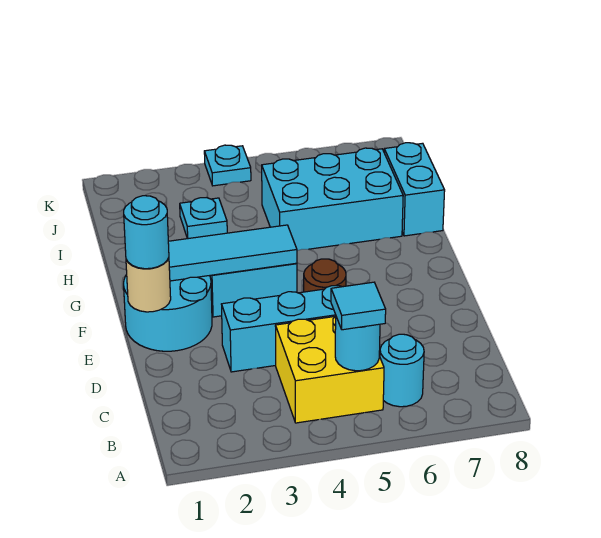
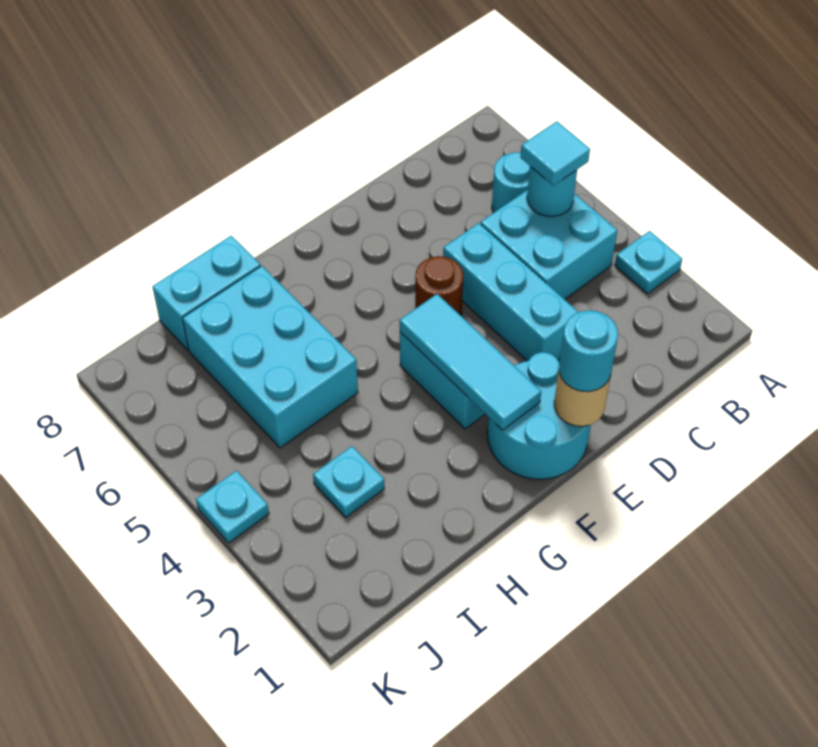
none -> cyan 1x1 plate [615,231,682,294]
yellow 2x2 brick [275,316,384,423] -> cyan 2x2 brick [481,190,617,299]

